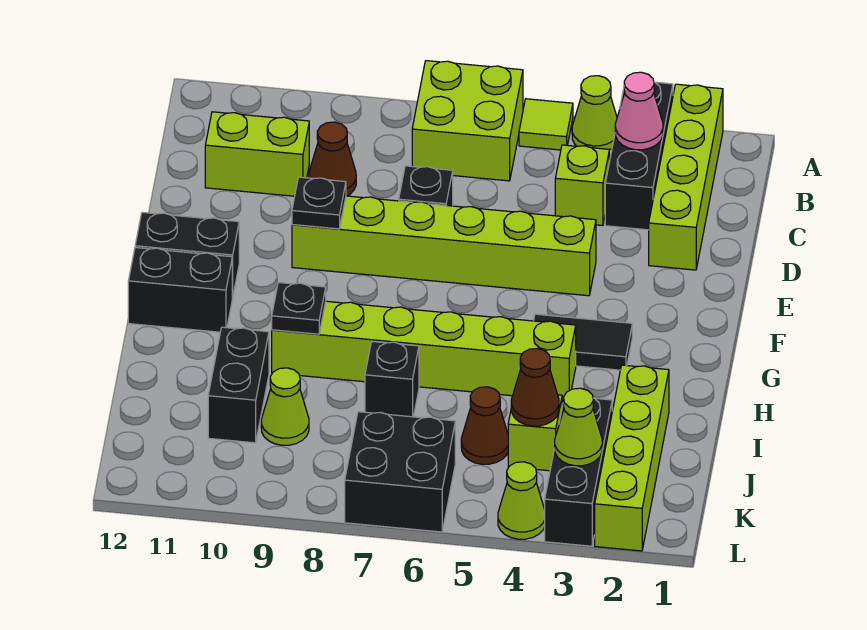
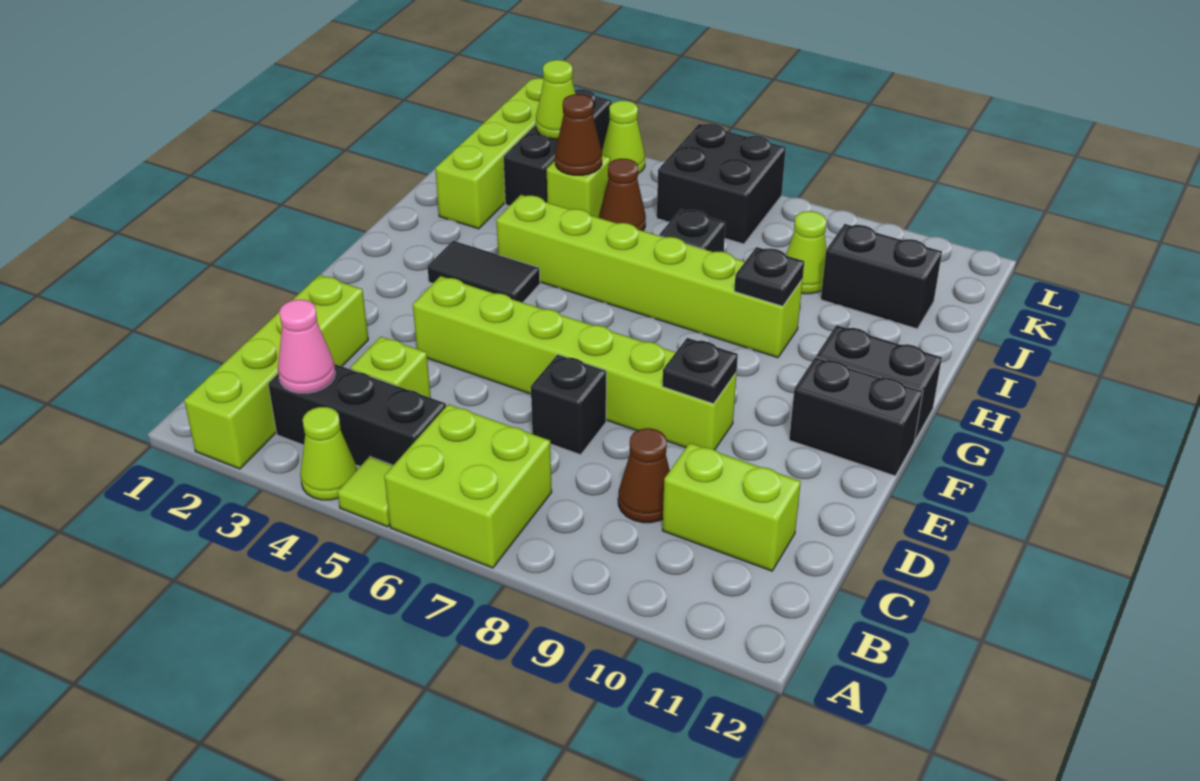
black 1x3 brick [605,82,673,230] -> black 1x3 brick turned to [268,364,446,466]
black 1x2 brick [208,327,269,443] -> black 1x2 brick turned to [821,224,942,329]

